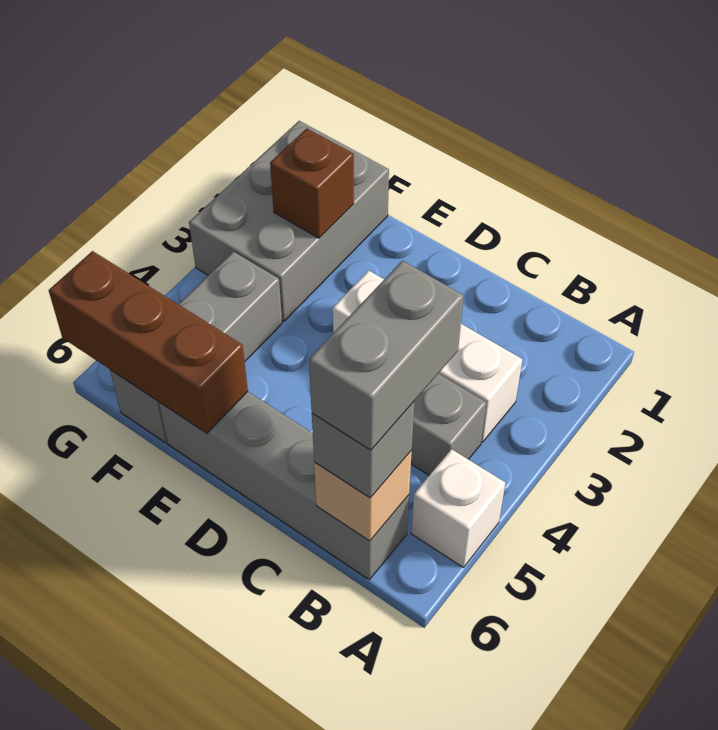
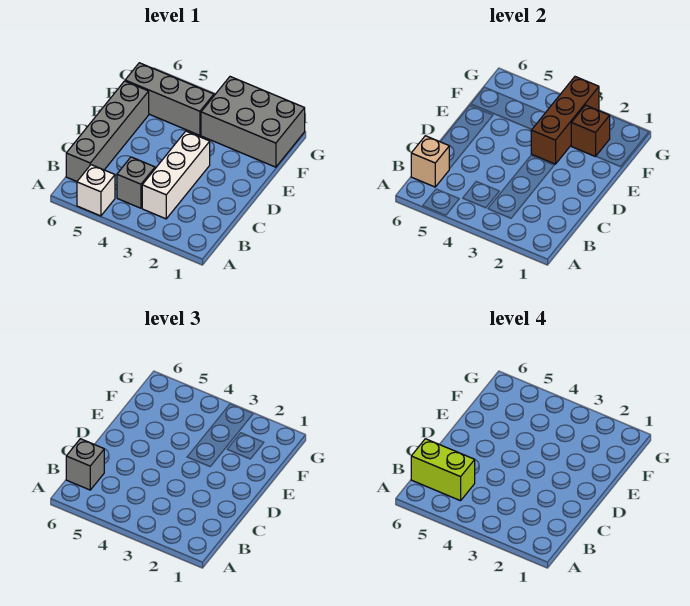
grey 1x2 brick [309,261,464,450] -> lime 1x2 brick [411,439,475,501]
brown 1x3 brick [49,251,248,433] -> brown 1x3 brick moved to [531,77,599,164]

